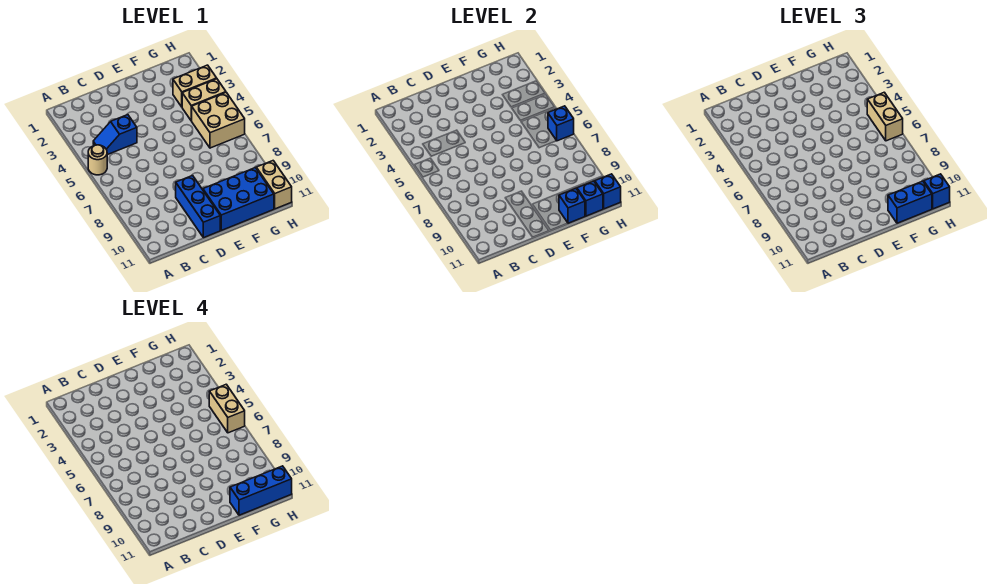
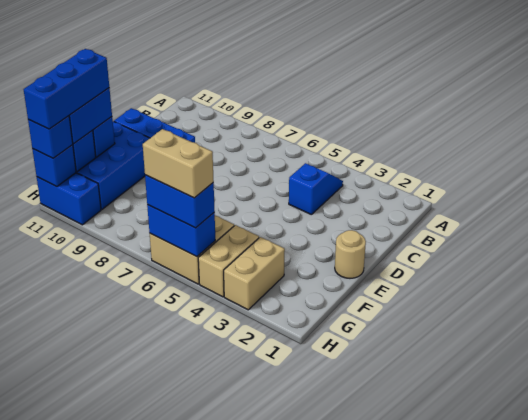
tan 1x1 round brick [88,145,107,175] -> tan 1x1 round brick moved to [335,230,366,278]
tan 1x2 brick [867,92,903,141] -> blue 1x2 brick [145,175,215,228]
blue 1x1 brick [548,106,574,141] -> blue 1x2 brick [147,205,215,257]
tan 1x2 brick [256,161,292,209] -> blue 1x2 brick [37,173,101,225]

